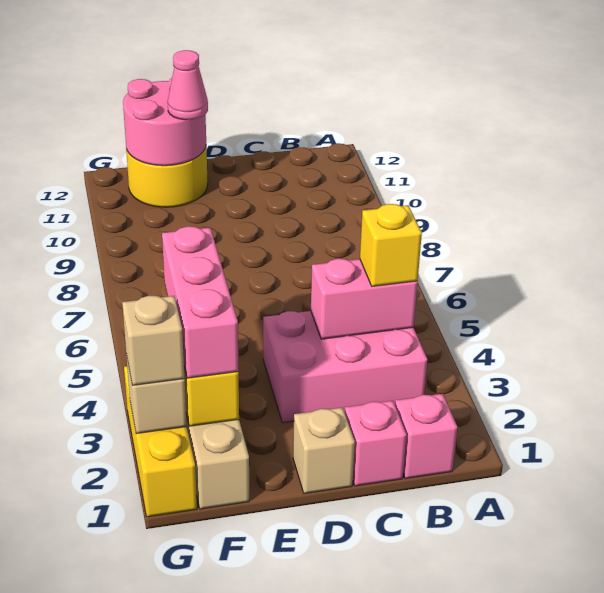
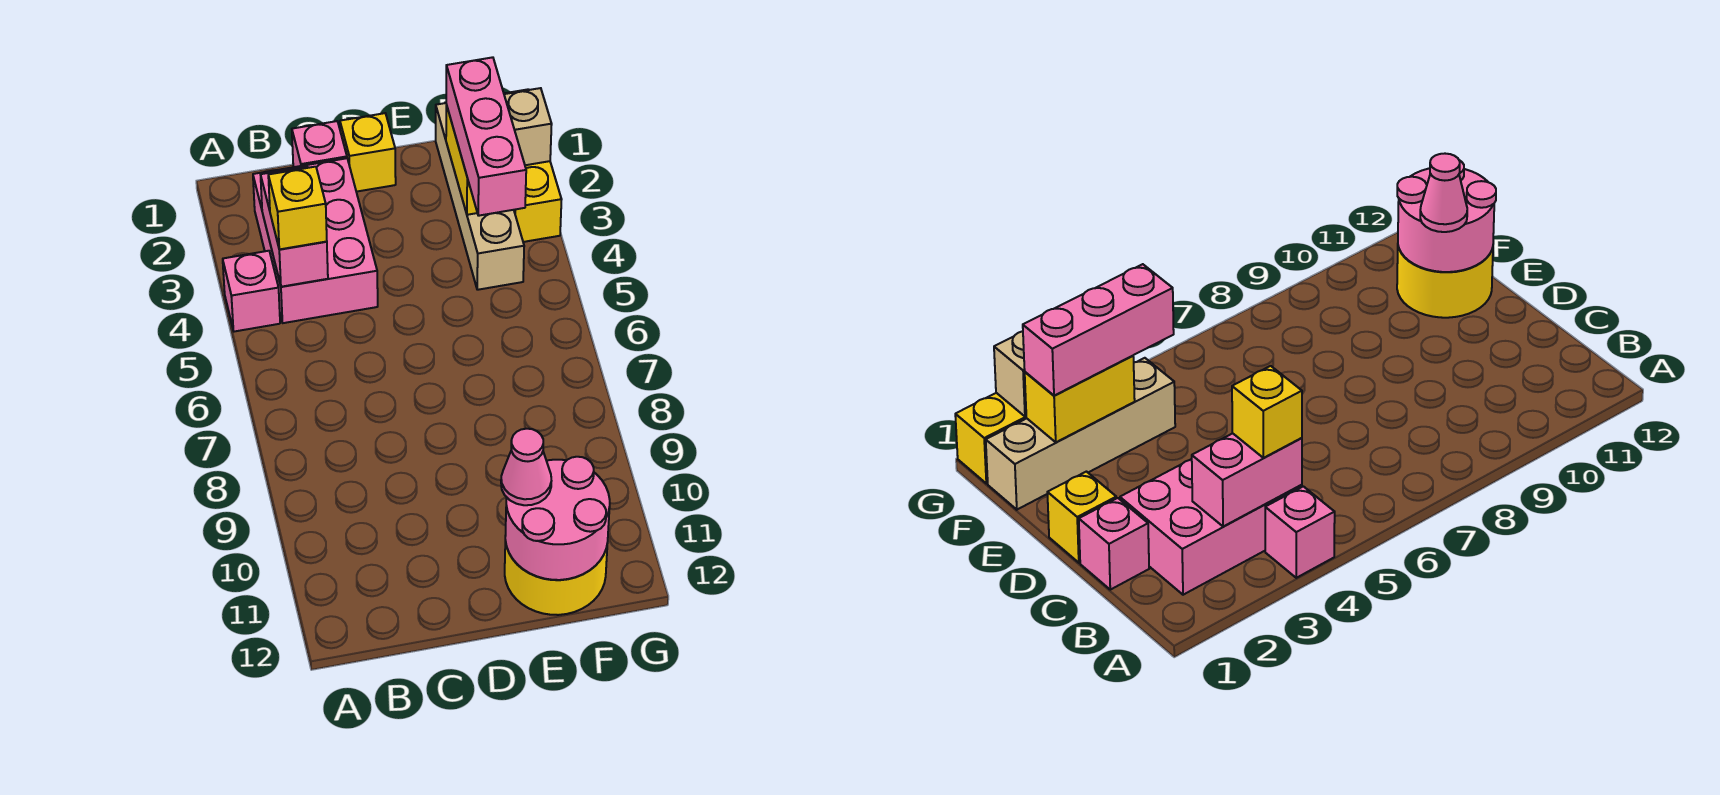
pink 1x1 brick [395,394,458,479] -> pink 1x1 brick moved to [223,251,280,332]
pink 2x3 brick [263,311,427,423] -> pink 2x3 brick turned to [253,158,378,323]
pink 1x2 brick [311,259,418,339] -> pink 1x2 brick turned to [261,167,328,287]
tan 1x1 brick [293,408,355,494] -> yellow 1x1 brick [340,113,396,192]
tan 1x1 brick [122,296,185,385] -> none

